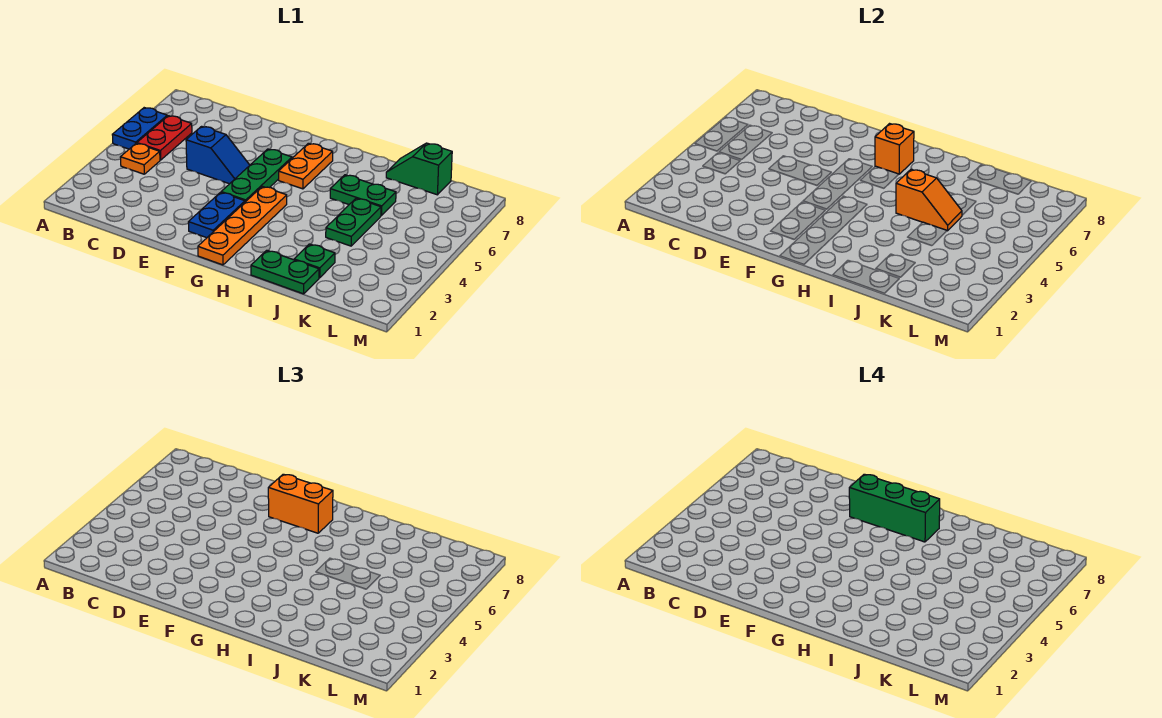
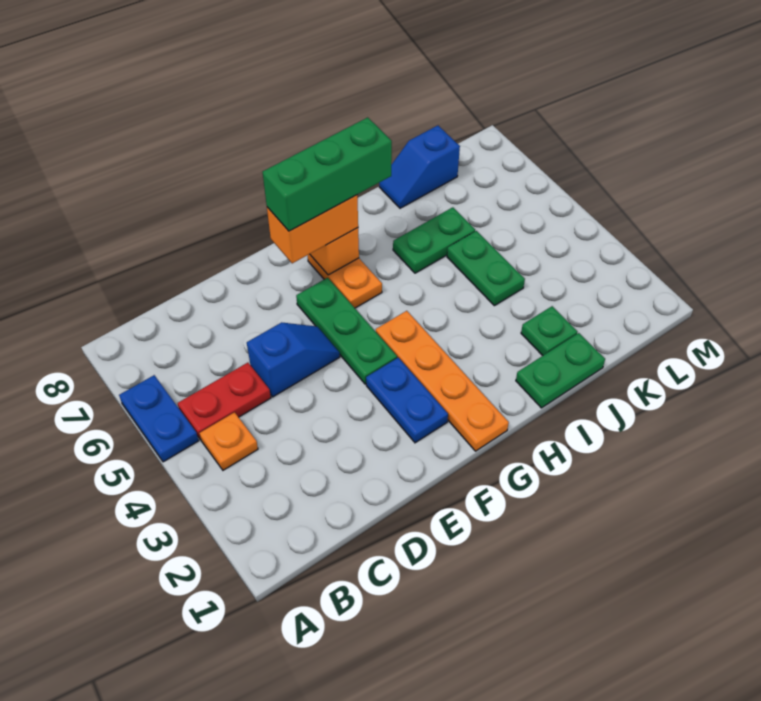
red 1x2 plate [137,116,192,160] -> red 1x2 plate turned to [178,363,271,440]
orange 1x2 slope [896,170,962,231] -> none
green 1x2 slope [386,143,452,195] -> blue 1x2 slope [379,126,460,208]

